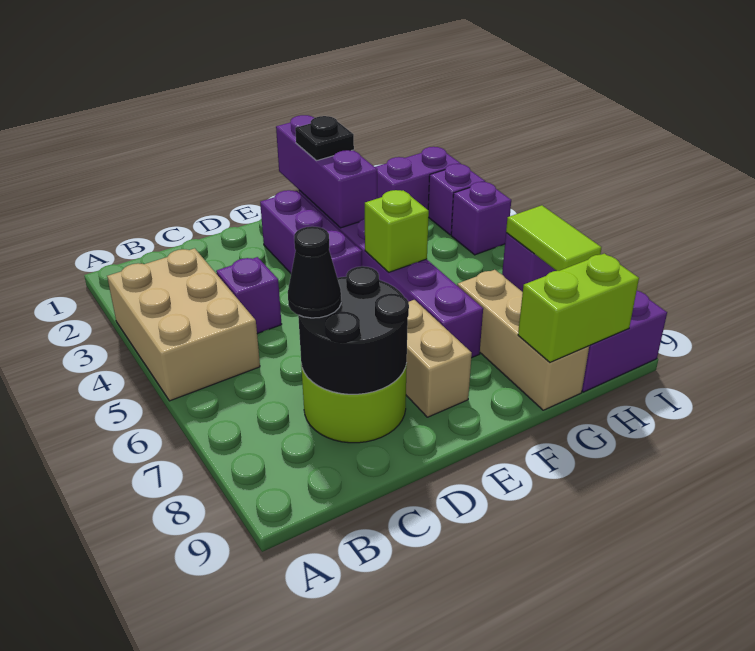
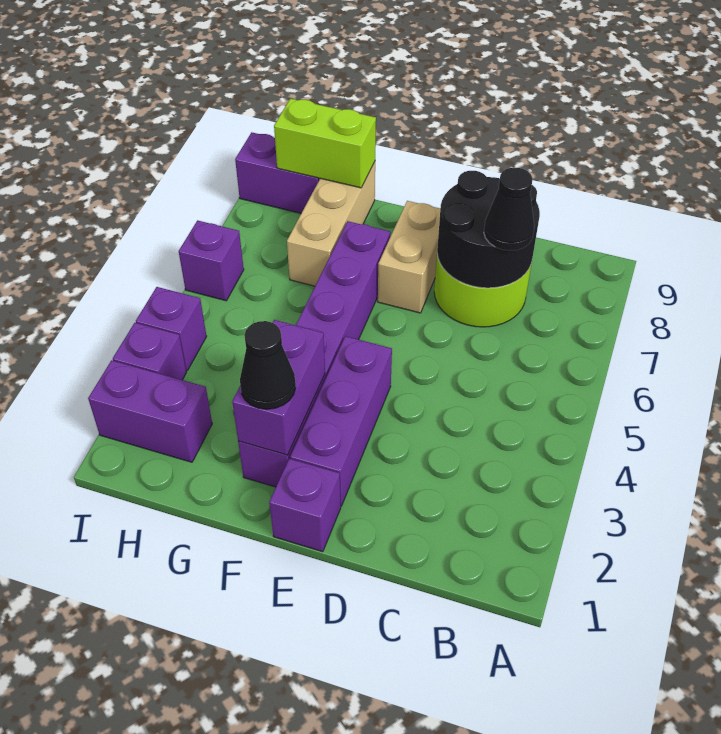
tan 2x3 brick [107,248,260,401] -> none
purple 1x1 brick [216,257,282,334] -> purple 1x1 brick moved to [269,459,341,552]
purple 1x3 brick [276,115,377,228] -> purple 1x2 brick [232,320,325,455]
black 1x1 plate [295,116,354,160] -> black 1x1 cone [240,321,296,409]
lime 1x1 brick [365,190,429,272] -> none
lime 1x2 tile [506,205,601,271] -> none

